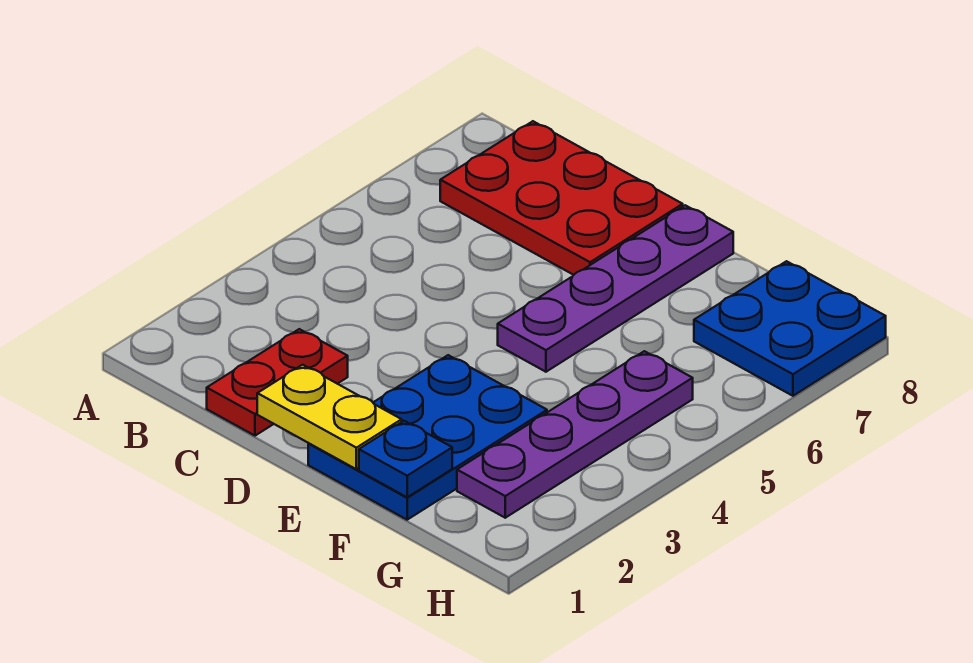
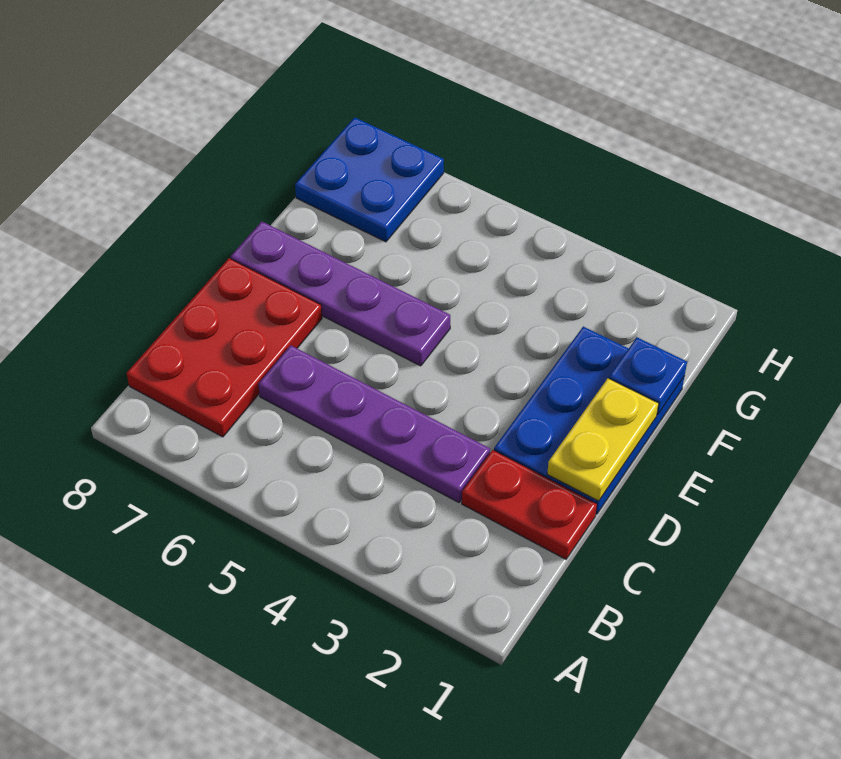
blue 2x3 plate [308,355,547,520] -> blue 2x3 plate turned to [494,327,684,514]
purple 1x4 plate [457,351,693,518] -> purple 1x4 plate moved to [258,345,490,502]

